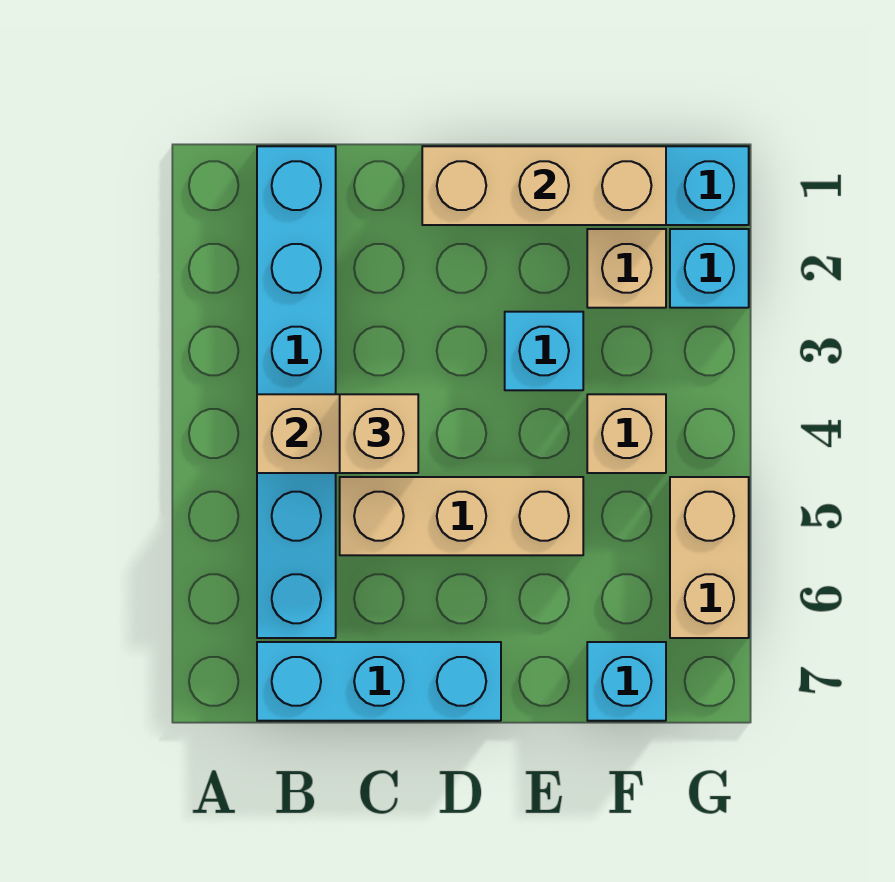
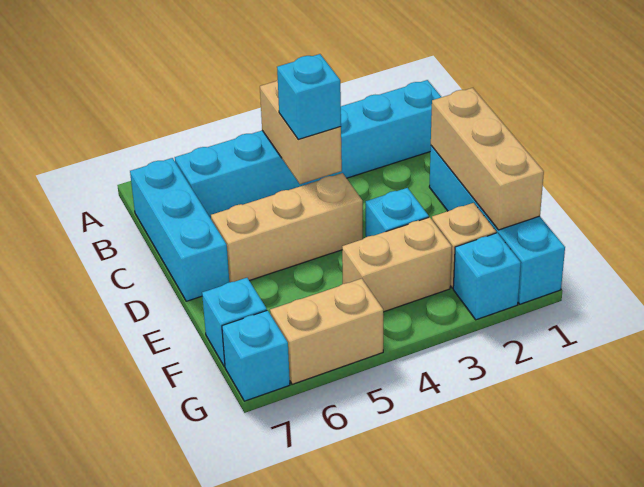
tan 1x1 brick [340,394,418,473] -> cyan 1x1 brick [277,54,341,139]
tan 1x3 brick [340,477,583,555] -> tan 1x3 brick turned to [211,173,363,282]
tan 1x1 brick [587,394,666,473] -> tan 1x2 brick [342,217,452,312]
none -> cyan 1x1 brick [222,310,290,401]

